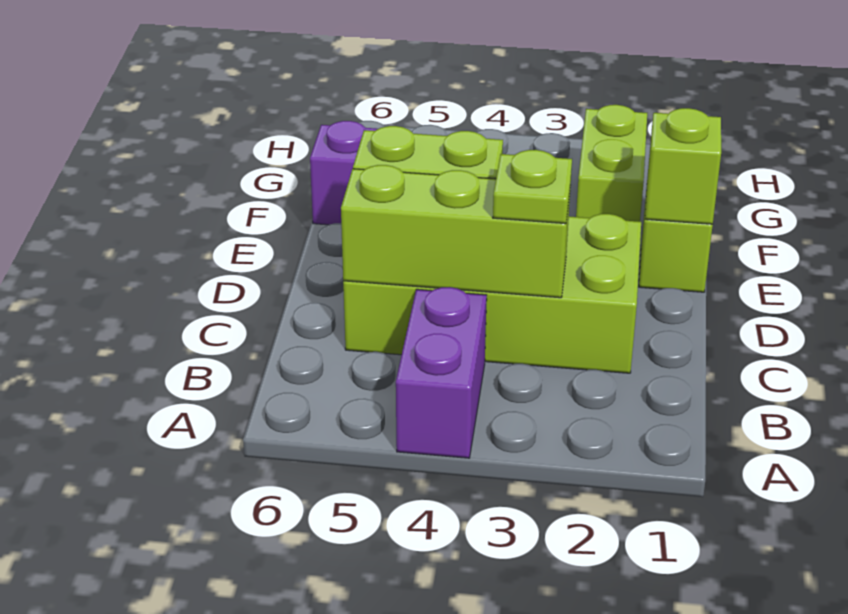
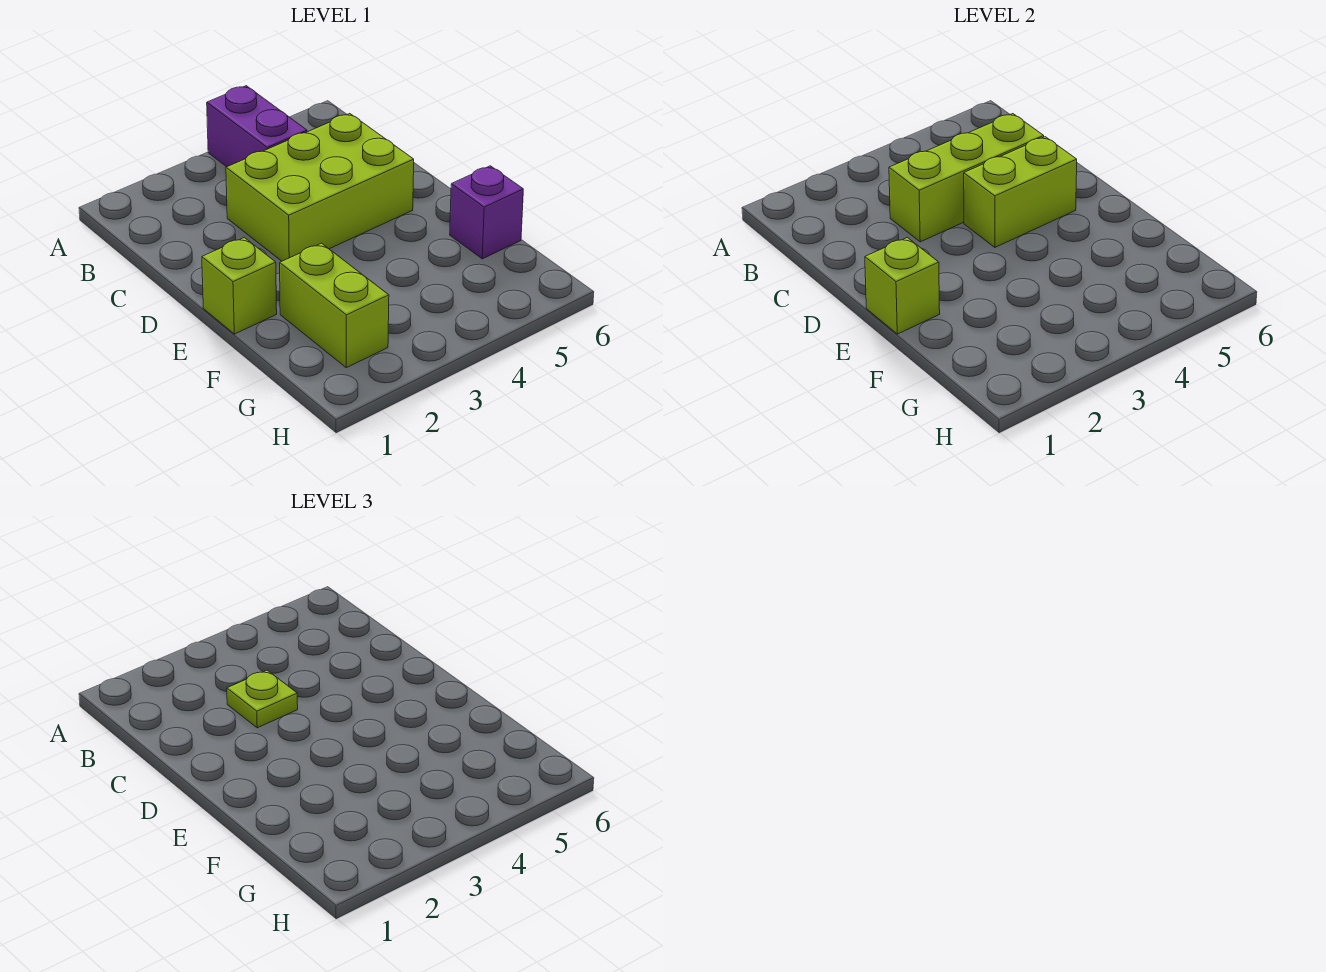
lime 2x4 brick [343,214,641,373] -> lime 2x3 brick [226,114,414,261]

